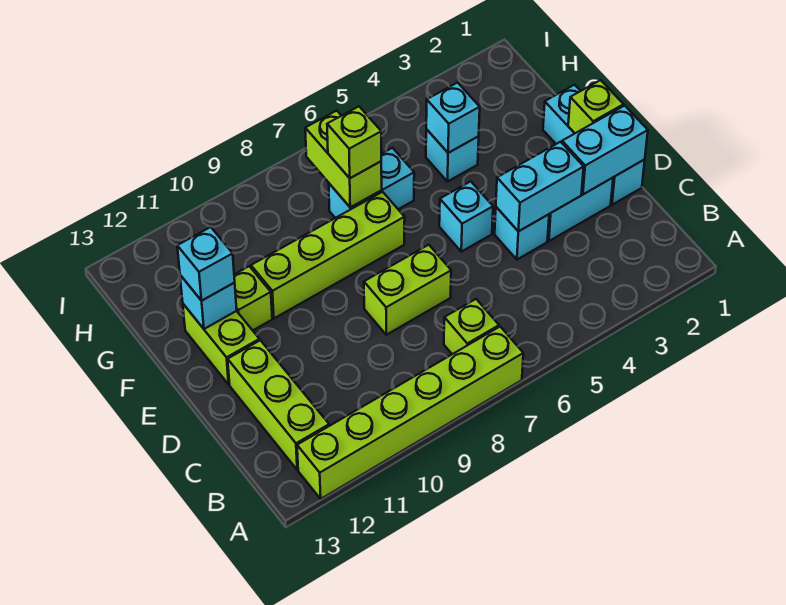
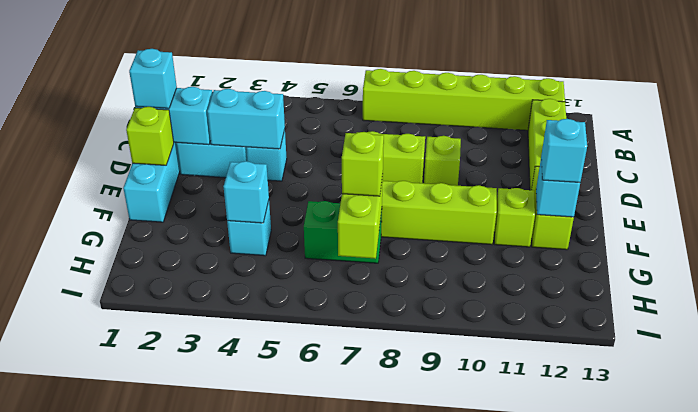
lime 1x1 brick [444,299,499,354] -> lime 1x1 brick moved to [424,136,461,186]
cyan 1x1 brick [439,181,493,252] -> cyan 1x1 brick moved to [129,49,177,108]
cyan 1x2 brick [329,148,414,218] -> green 1x2 brick [304,201,382,263]

